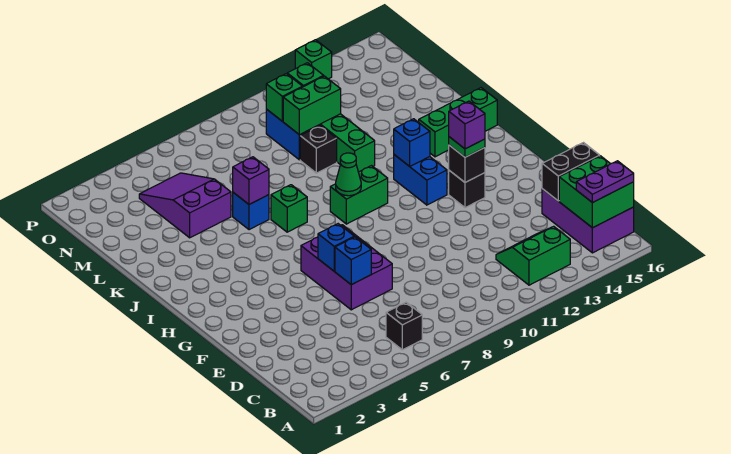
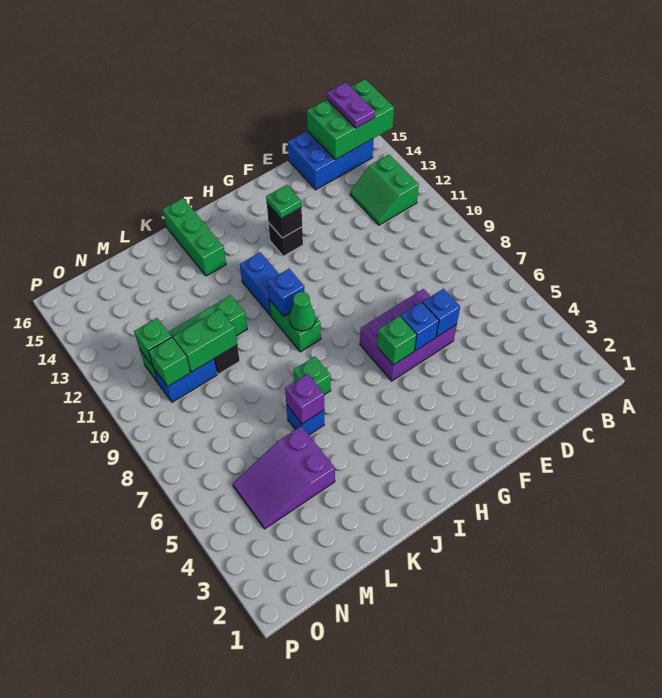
black 1x1 brick [386,302,422,350] -> none
purple 2x3 brick [542,189,634,253] -> blue 2x3 brick [288,131,373,190]
green 2x2 brick [559,156,634,228] -> green 2x3 brick [307,79,394,160]
black 1x2 brick [542,143,600,201] -> none
purple 1x1 brick [449,101,485,149] -> none
blue 1x2 brick [394,155,447,205] -> blue 1x2 brick turned to [240,252,279,316]
blue 1x1 brick [394,119,430,166] -> blue 1x1 brick moved to [268,269,304,316]
green 1x2 brick [283,76,341,135] -> green 1x2 brick turned to [173,309,237,372]
green 1x1 brick [295,40,332,79] -> green 1x1 brick moved to [377,316,416,365]

